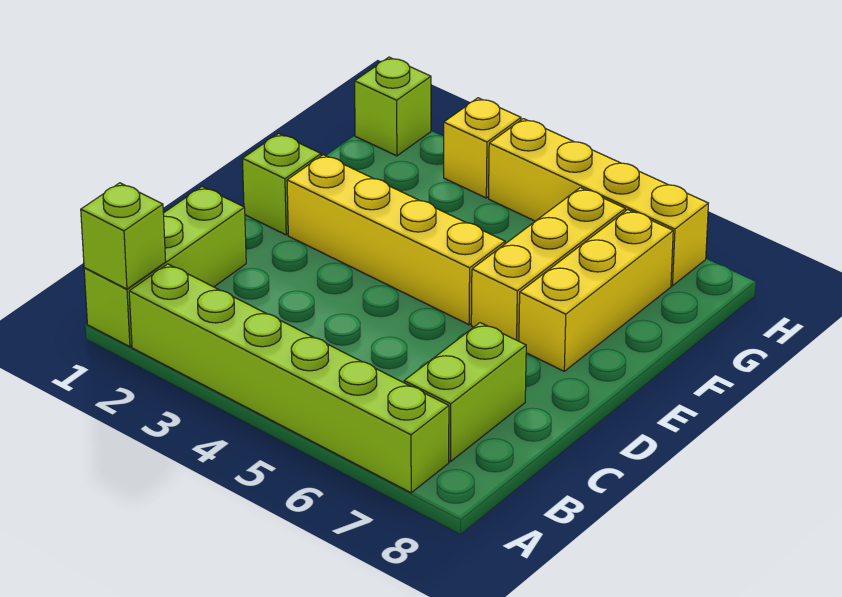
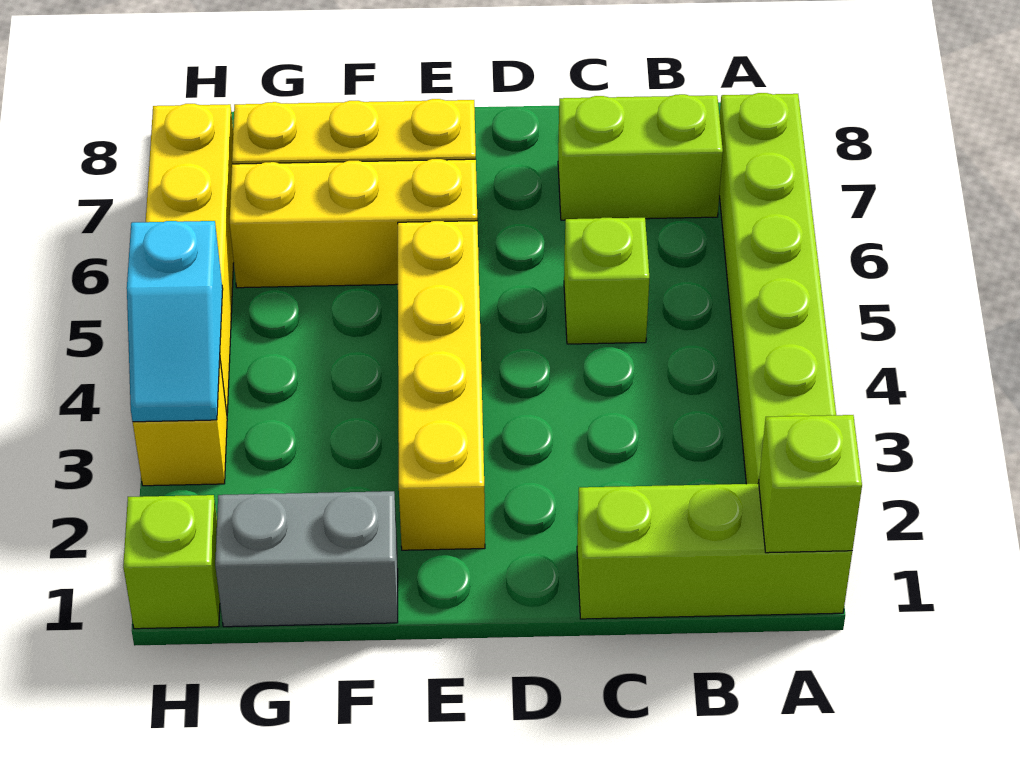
lime 1x1 brick [243,133,321,235] -> lime 1x1 brick moved to [564,218,649,344]
none -> grey 1x2 brick [215,491,398,627]
none -> cyan 1x2 slope [127,221,223,422]

